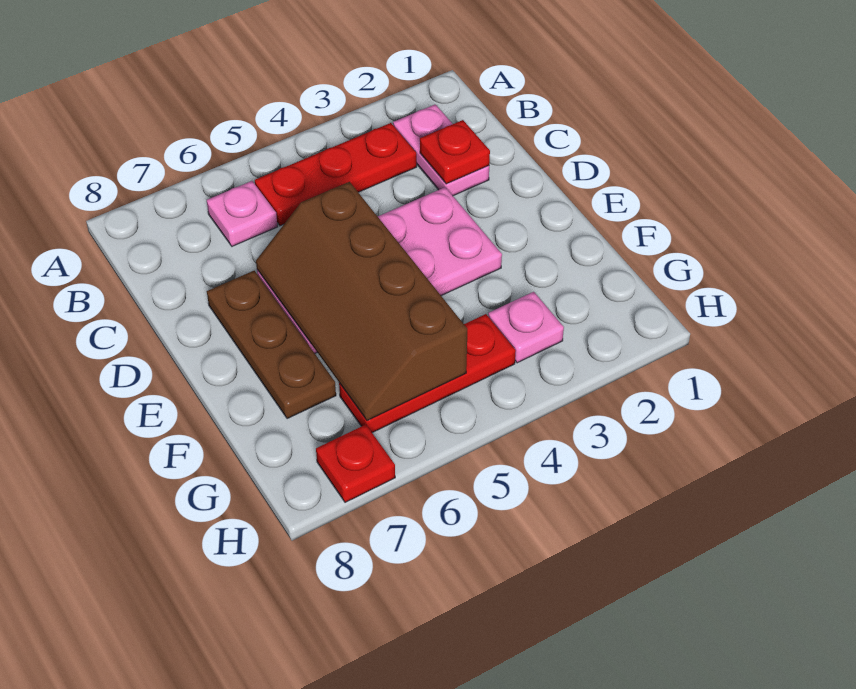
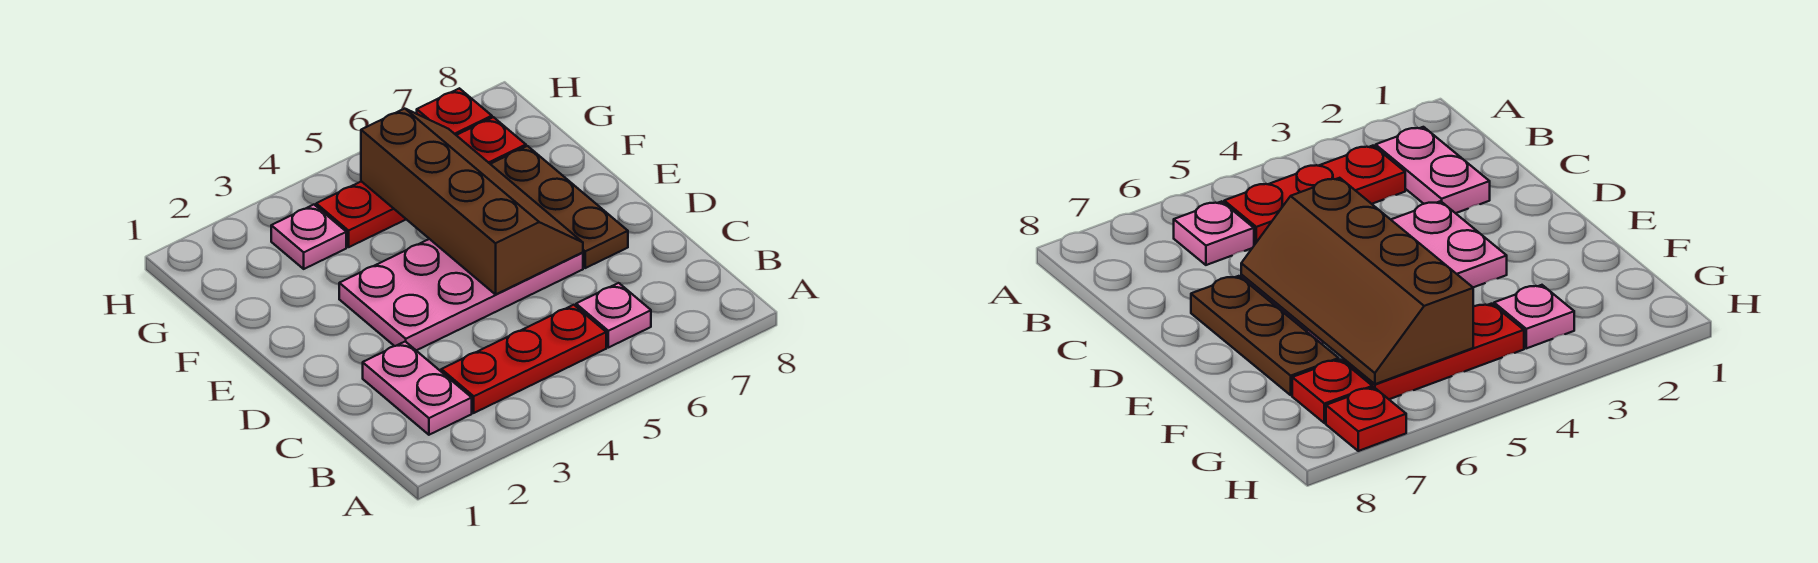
red 1x1 plate [420,120,490,184] -> red 1x1 plate moved to [456,117,526,164]

